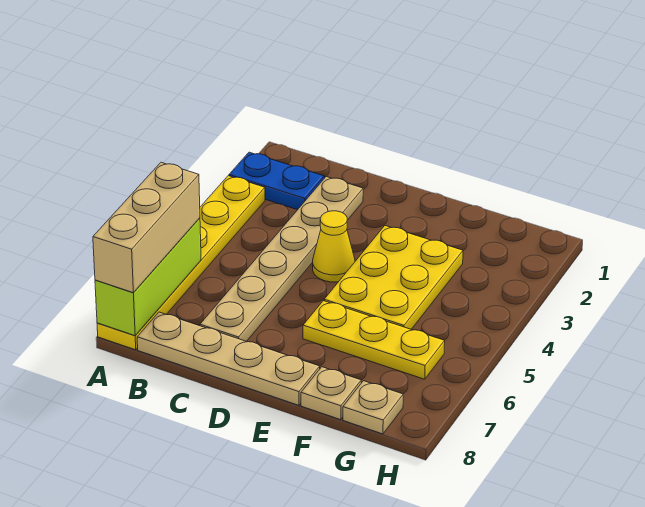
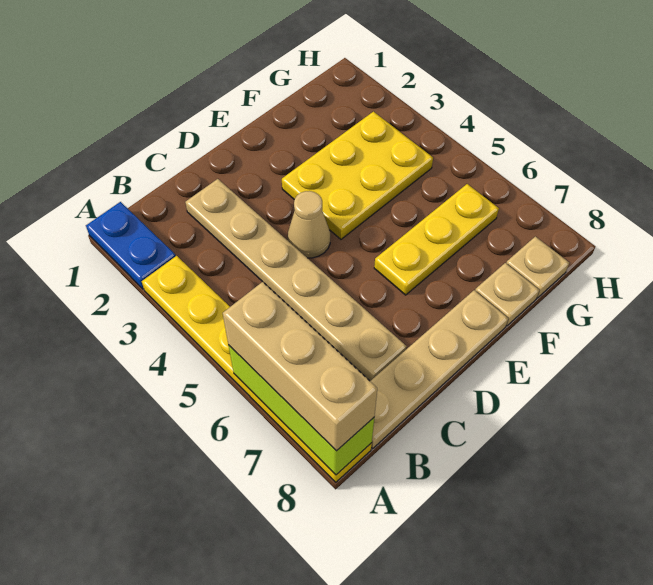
blue 1x2 plate [229,152,324,210] -> blue 1x2 plate turned to [86,202,176,289]
yellow 1x1 cone [313,211,355,282] -> tan 1x1 cone [288,191,330,258]
yellow 2x3 plate [324,226,463,329] -> yellow 2x3 plate turned to [282,112,433,239]

